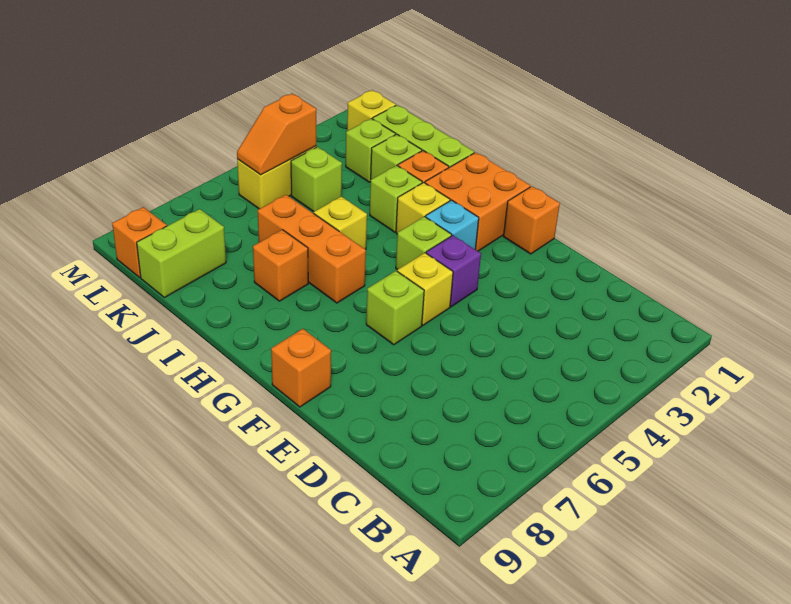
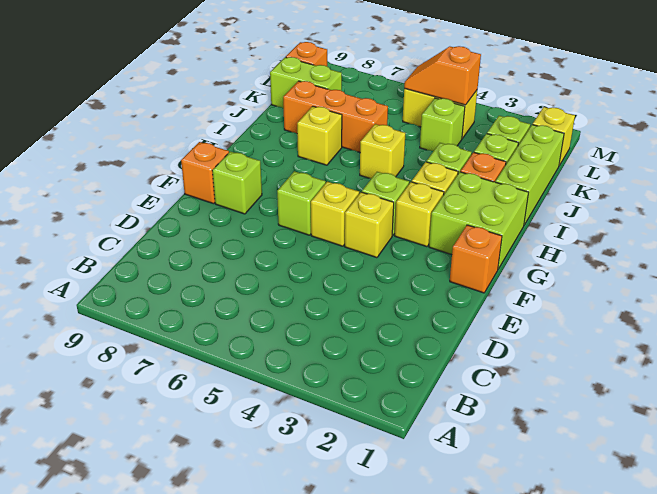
purple 1x1 brick [426,235,481,307] -> yellow 1x1 brick [345,192,394,258]
none -> lime 1x1 brick [212,152,262,214]
orange 2x2 brick [425,152,530,251] -> lime 2x2 brick [429,172,529,269]
cyan 1x1 brick [426,200,479,249] -> yellow 1x1 brick [395,182,444,247]
orange 1x3 brick [258,195,366,303] -> orange 1x3 brick turned to [283,81,388,152]
orange 1x1 brick [253,230,308,301] -> yellow 1x1 brick [297,106,342,165]

